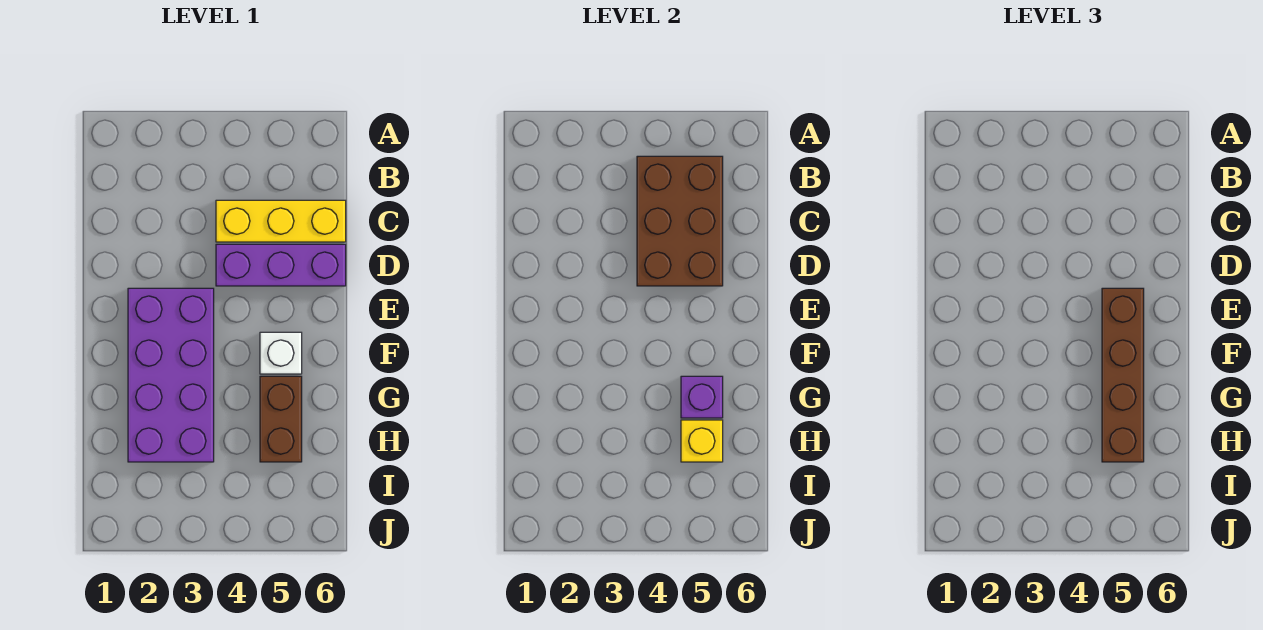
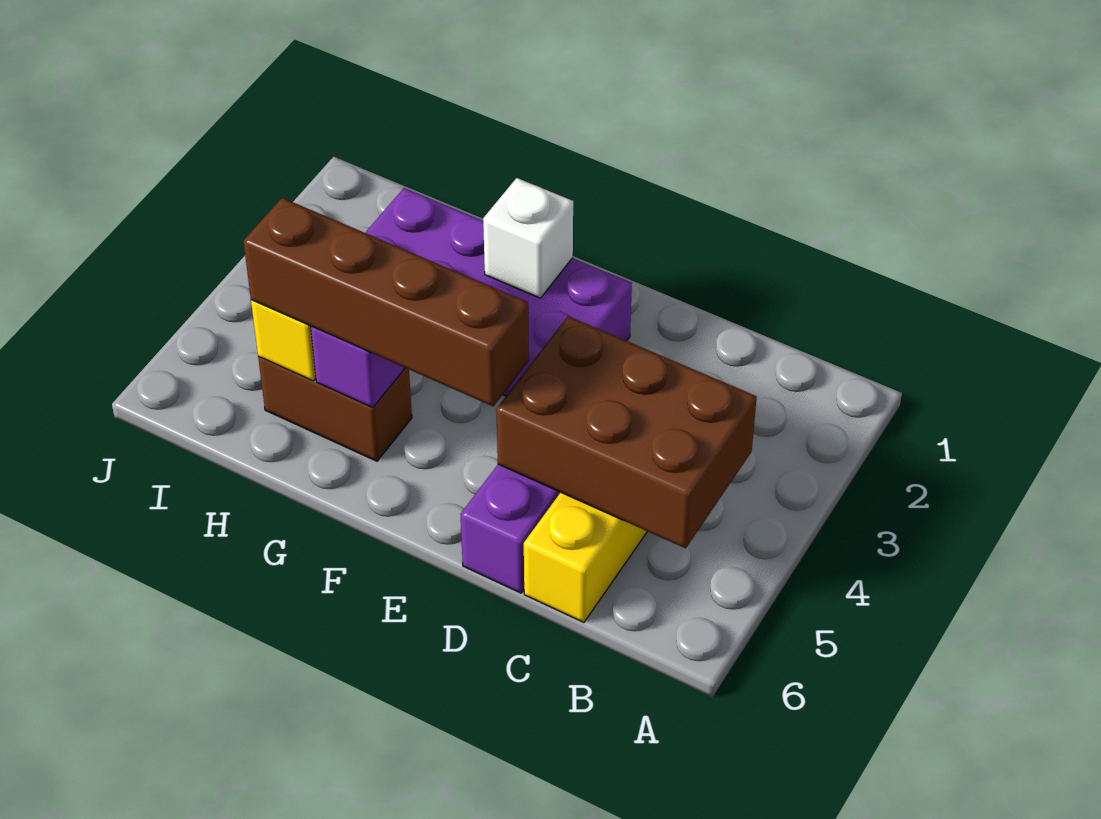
white 1x1 brick [260,332,302,374] -> white 1x1 brick moved to [483,178,573,298]

